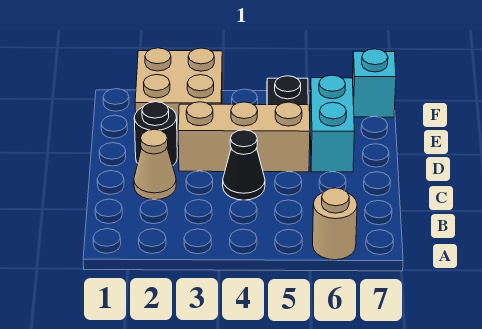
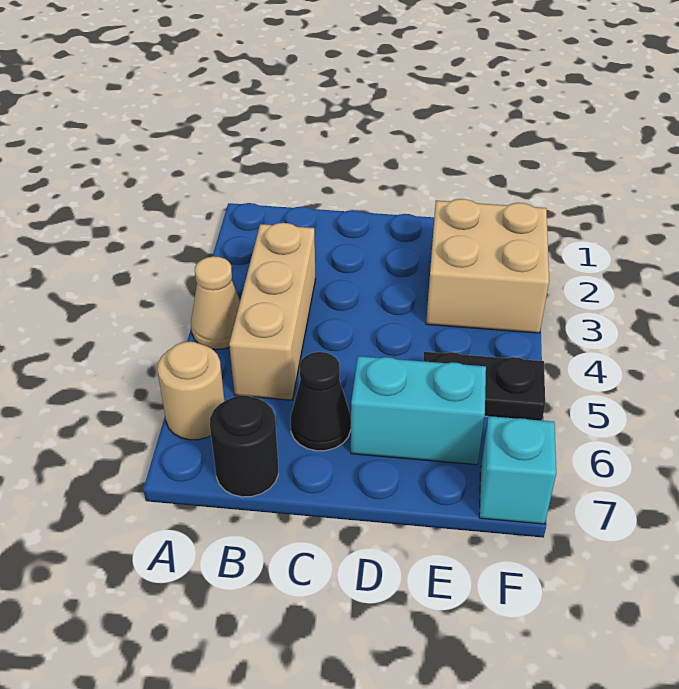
tan 1x1 cone [134,129,176,200] -> tan 1x1 cone moved to [191,256,240,349]
black 1x1 cone [223,130,265,200] -> black 1x1 cone moved to [291,352,351,451]
black 1x1 round brick [134,102,177,166] -> black 1x1 round brick moved to [210,395,278,497]
tan 1x3 brick [178,102,310,172] -> tan 1x3 brick moved to [229,223,315,400]

